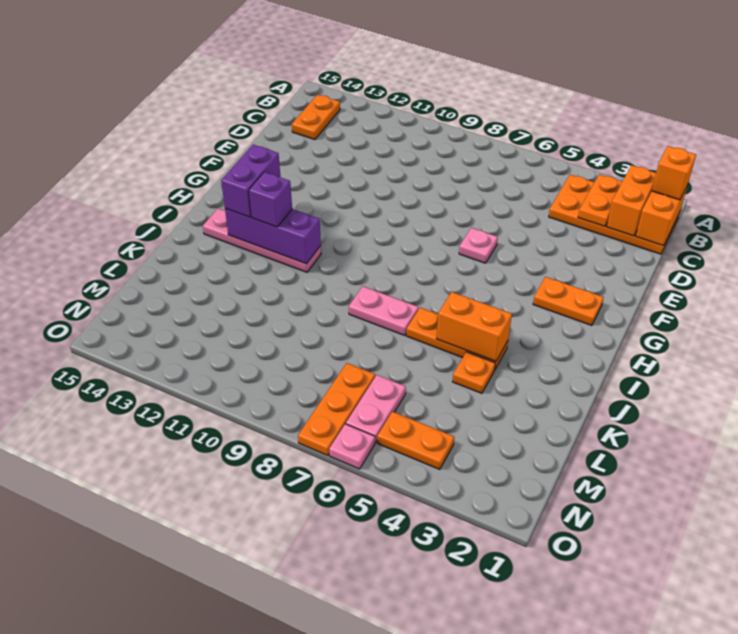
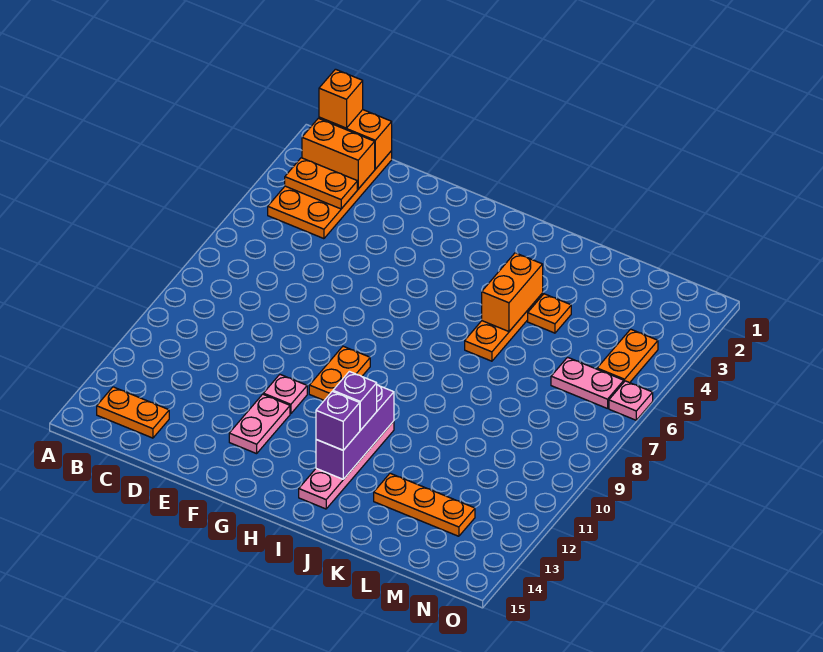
pink 1x1 plate [459,228,498,263] -> pink 1x1 plate moved to [263,375,307,414]
orange 1x2 plate [533,277,604,326] -> orange 1x2 plate moved to [309,346,370,400]
purple 1x2 brick [221,145,280,217] -> purple 1x1 brick [316,391,360,450]
pink 1x2 plate [349,286,419,336] -> pink 1x2 plate moved to [229,394,290,454]
orange 1x3 plate [298,363,375,456] -> orange 1x3 plate moved to [374,473,475,536]

